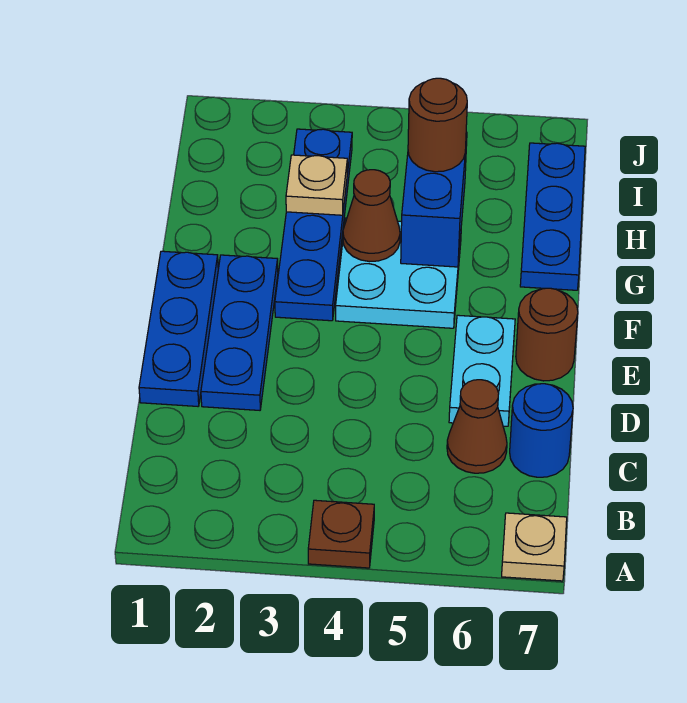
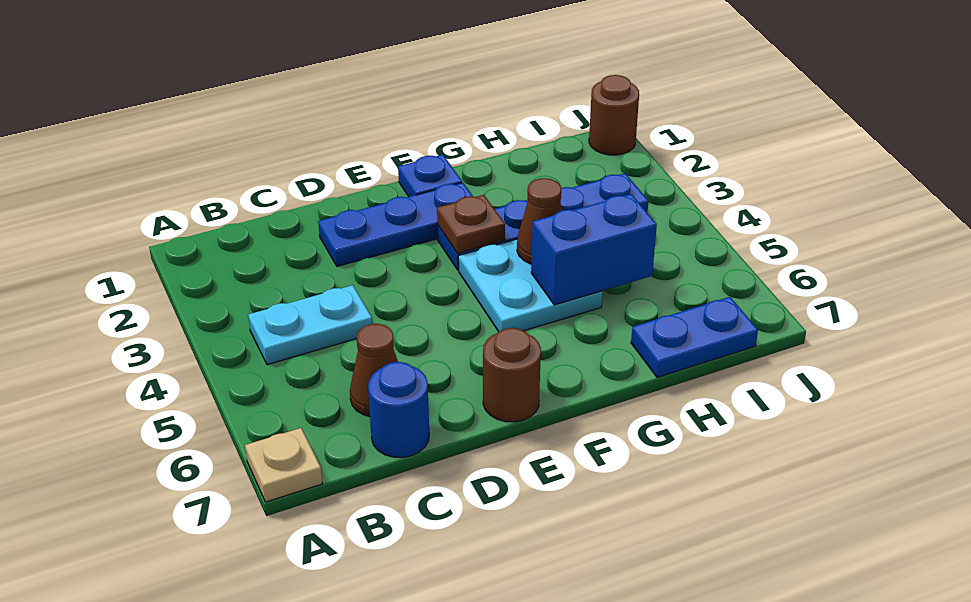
brown 1x1 plate [308,500,374,568] -> brown 1x1 plate moved to [437,195,505,253]
blue 1x3 plate [139,251,218,406] -> blue 1x1 plate [398,155,462,197]
cyan 1x2 plate [449,315,515,426] -> cyan 1x2 plate moved to [248,285,372,365]
blue 1x3 plate [520,143,585,290] -> blue 1x2 plate [631,297,758,377]
tan 1x1 plate [286,155,347,215] -> none
brown 1x1 round brick [408,78,467,172] -> brown 1x1 round brick moved to [589,75,639,155]

